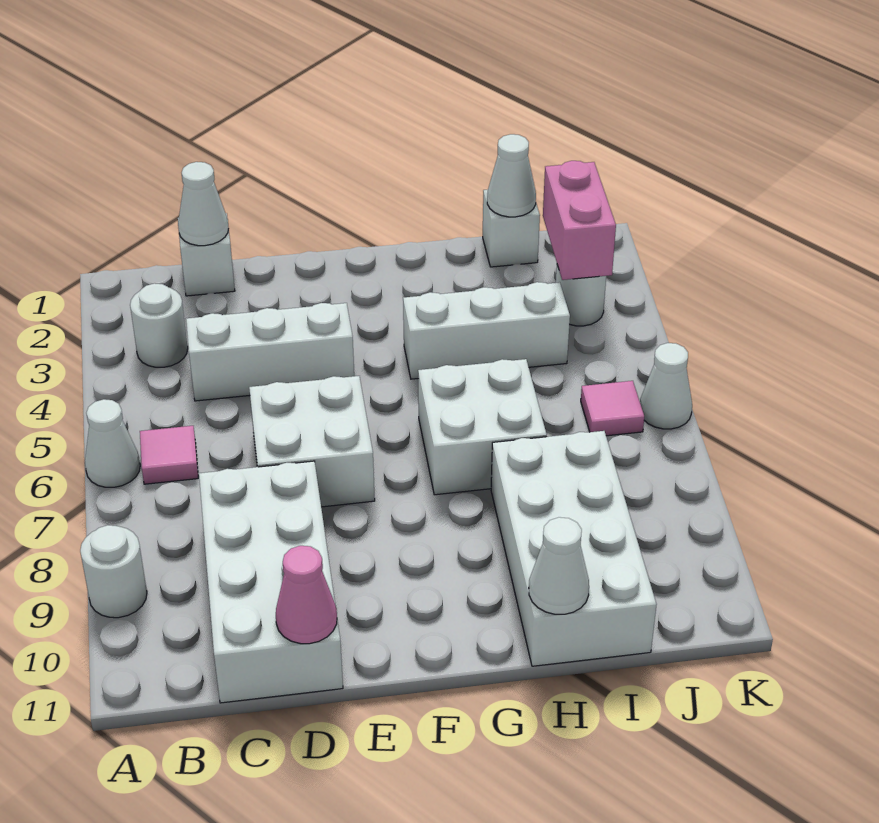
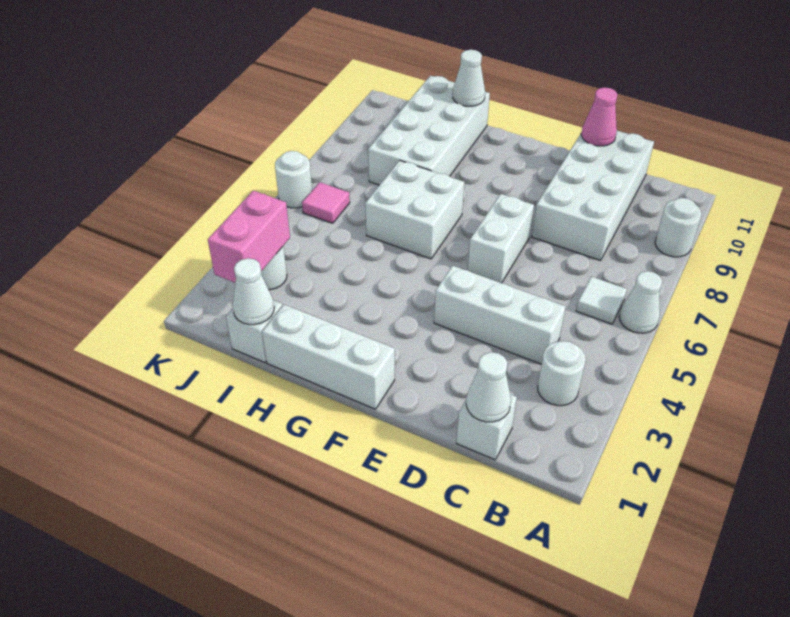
pink 1x1 tile [140,426,198,484] -> white 1x1 tile [576,277,627,324]
white 2x2 brick [249,376,375,507] -> white 1x2 brick [468,194,534,283]
white 1x3 brick [403,282,570,379] -> white 1x3 brick moved to [262,304,395,409]
white 1x1 cone [640,343,692,429] -> white 1x1 round brick [275,151,312,208]

